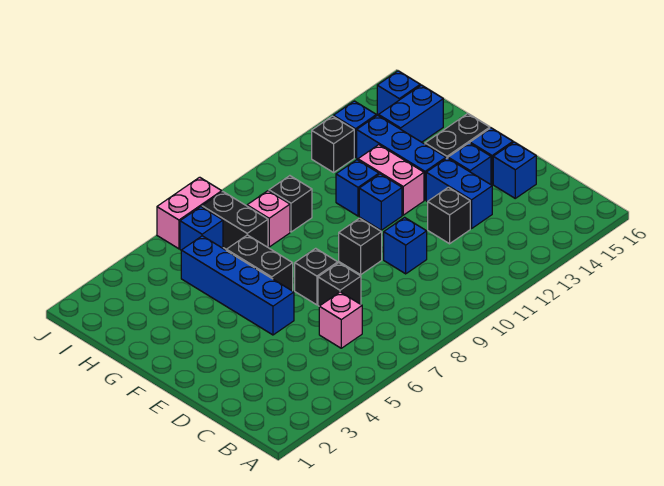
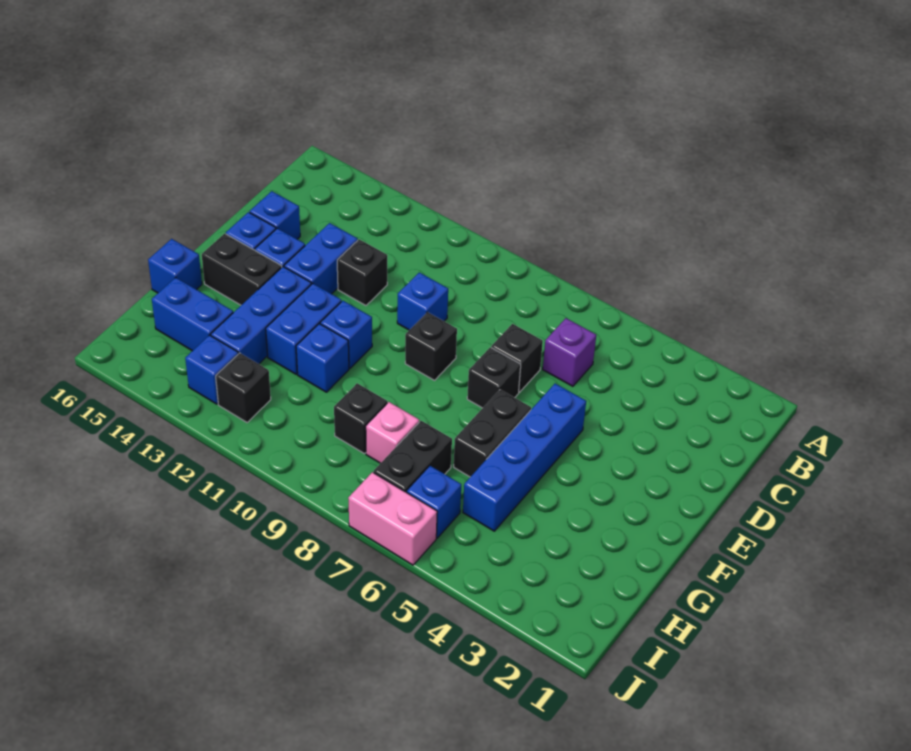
pink 1x1 brick [319,292,362,348] -> purple 1x1 brick [543,318,596,386]
pink 1x2 brick [358,145,424,215] -> blue 1x2 brick [266,283,341,374]
blue 1x1 brick [377,71,420,115] -> blue 1x1 brick moved to [148,239,202,293]

